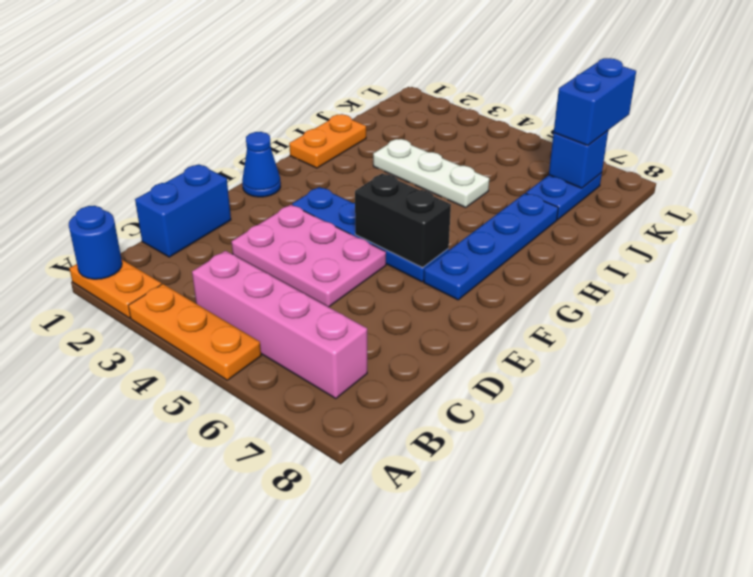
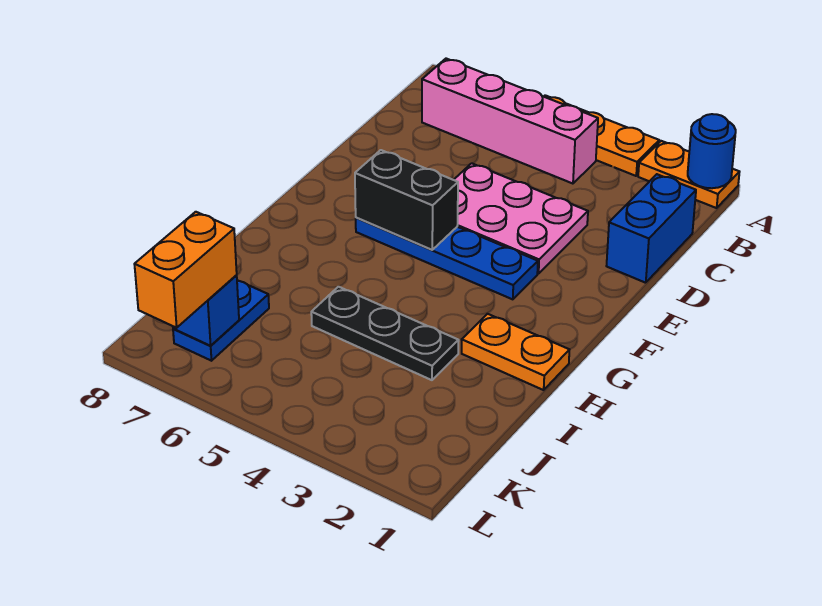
blue 1x1 cone [242,132,281,197] -> none
blue 1x4 plate [424,193,558,300] -> none
orange 1x2 plate [289,114,366,168] -> orange 1x2 plate turned to [462,314,570,390]
white 1x3 plate [373,139,489,207] -> black 1x3 plate [311,287,459,380]
blue 1x2 brick [554,58,636,146] -> orange 1x2 brick [134,212,237,328]

